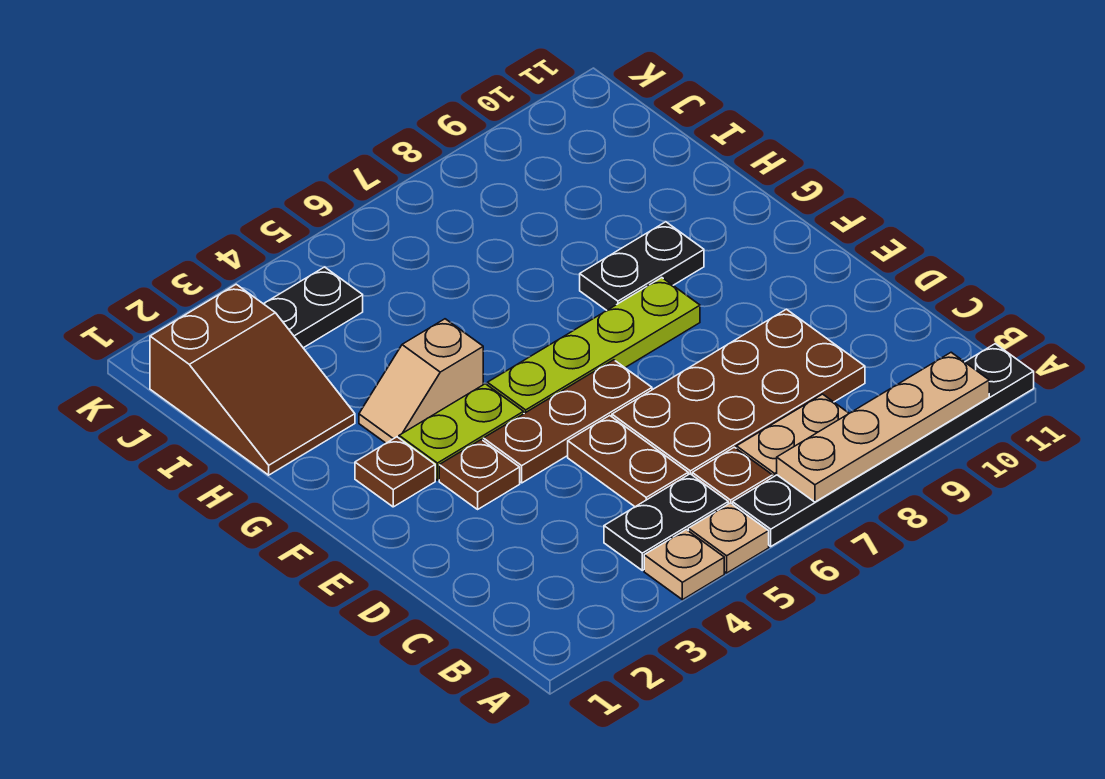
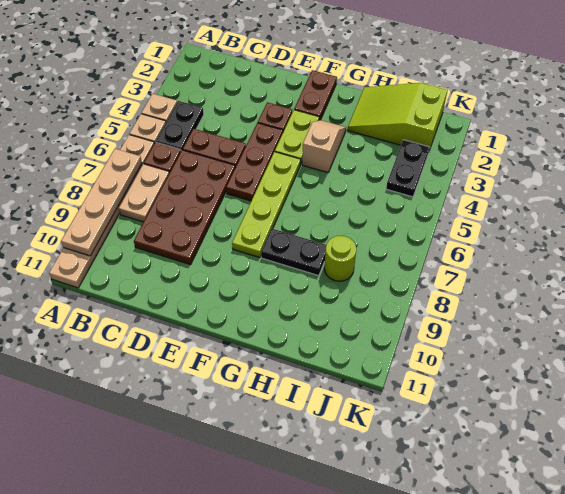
black 1x6 plate [733,344,1034,546] -> tan 1x6 plate [49,135,154,288]
brown 1x1 plate [355,437,435,507] -> brown 1x2 plate [294,70,337,120]
black 1x2 plate [580,222,704,310] -> black 1x2 plate turned to [261,229,326,276]
brown 2x3 slope [150,284,355,475] -> lime 2x3 slope [348,83,448,150]
none -> lime 1x1 round brick [324,236,356,281]

